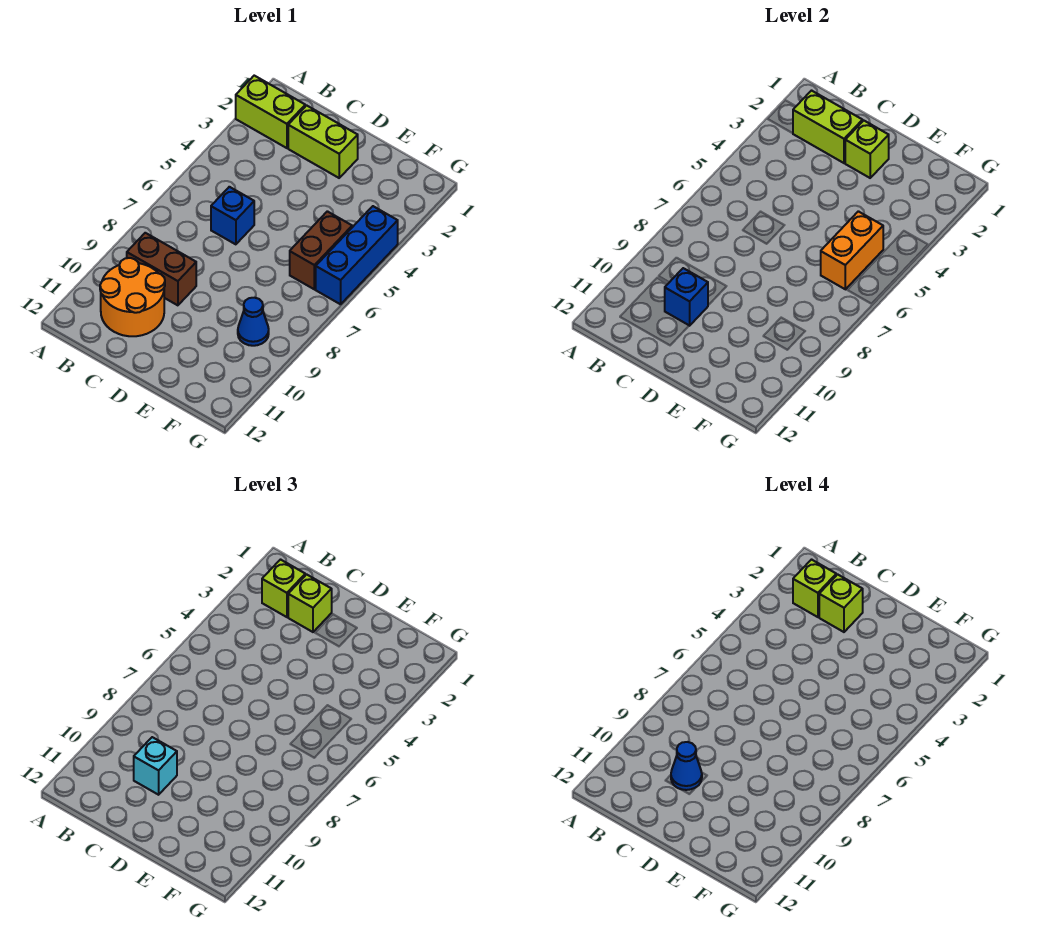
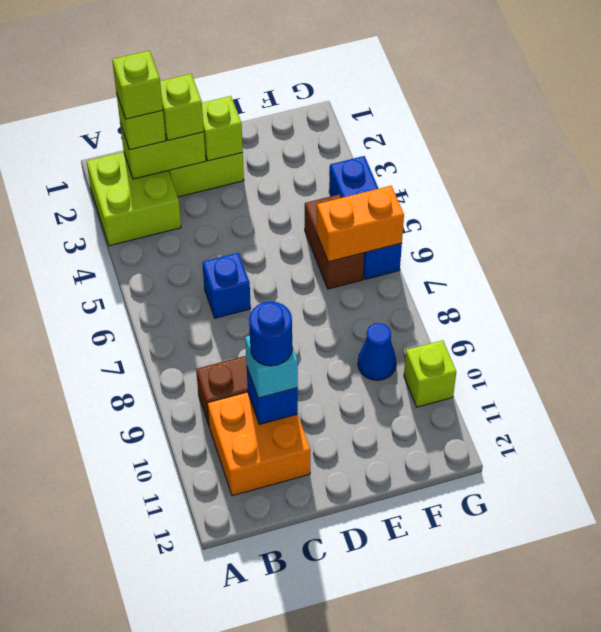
lime 1x2 brick [236,76,305,148] -> lime 2x2 brick [87,152,181,246]
orange 2x2 round brick [100,258,165,336] -> orange 2x2 brick [208,392,310,496]
lime 1x1 brick [819,574,863,632] -> lime 1x1 brick moved to [404,340,456,407]
blue 1x1 cone [671,742,702,790] -> blue 1x1 round brick [249,301,292,366]
orange 1x2 brick [821,211,883,289] -> orange 1x2 brick turned to [317,186,404,262]

